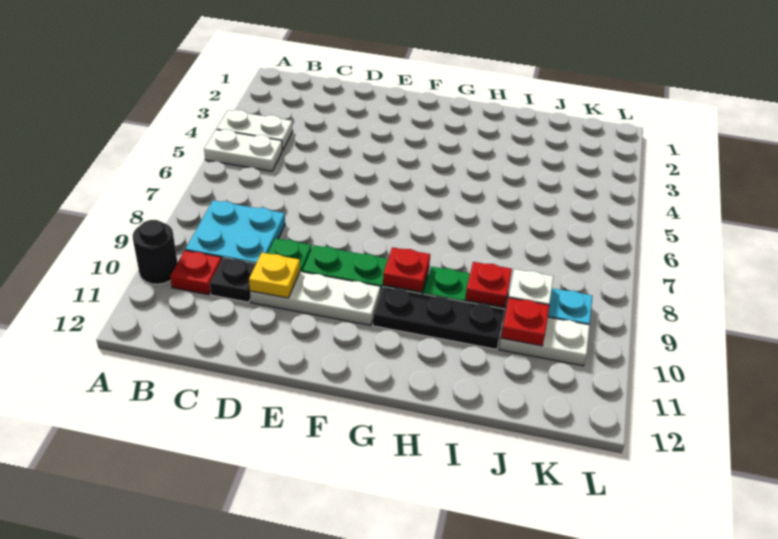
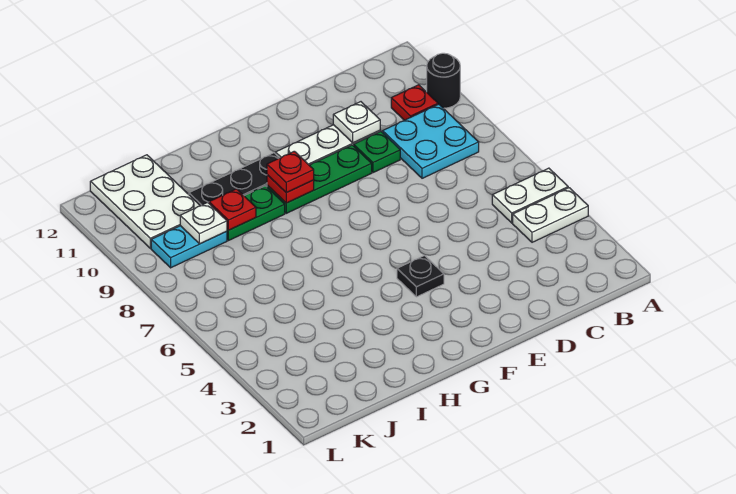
black 1x1 plate [210,258,256,302] -> black 1x1 plate moved to [397,256,444,297]
yellow 1x1 plate [249,253,300,298] -> white 1x1 plate [333,102,380,143]
white 1x2 plate [499,317,590,366] -> white 2x3 plate [90,155,200,248]
red 1x1 plate [501,298,549,346] -> red 1x1 plate moved to [267,151,314,193]

